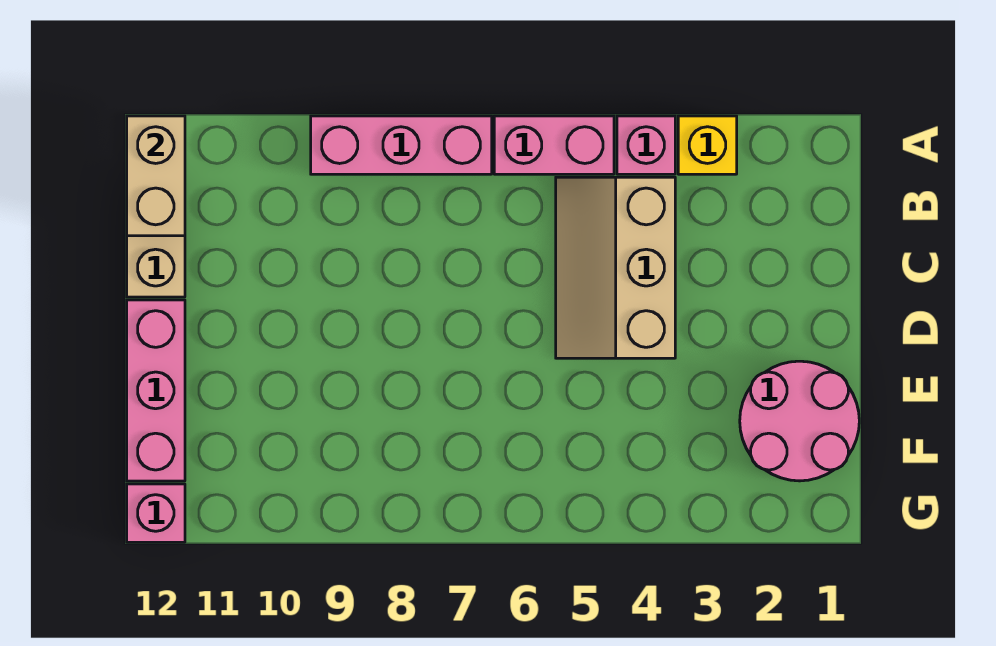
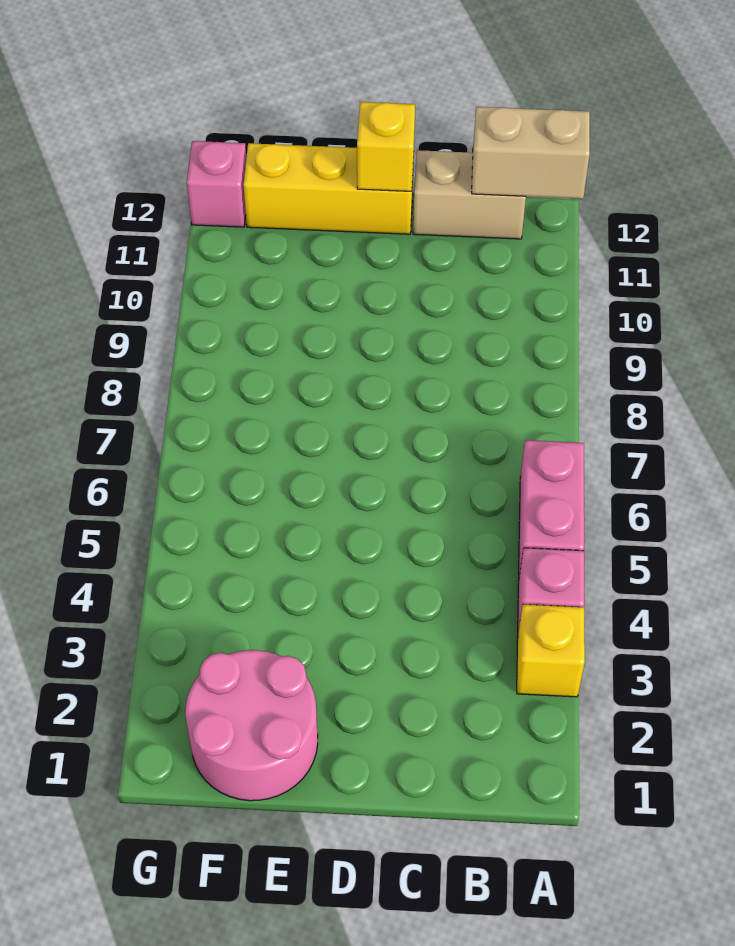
pink 1x3 brick [311,116,492,174] -> none
tan 2x3 slope [556,177,675,358] -> none
pink 1x3 brick [127,300,185,481] -> yellow 1x3 brick [243,143,414,234]
none -> yellow 1x1 brick [357,102,415,191]

